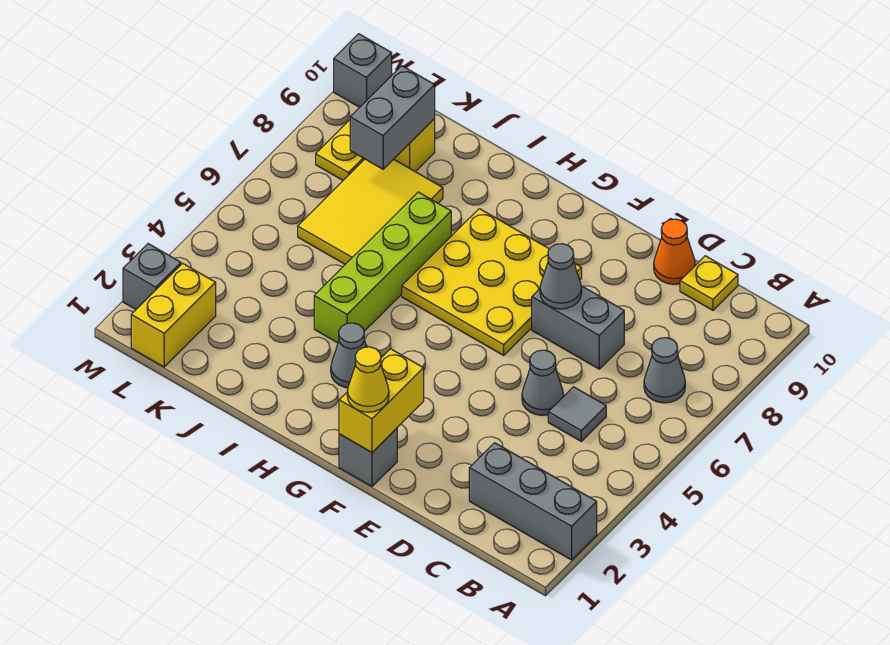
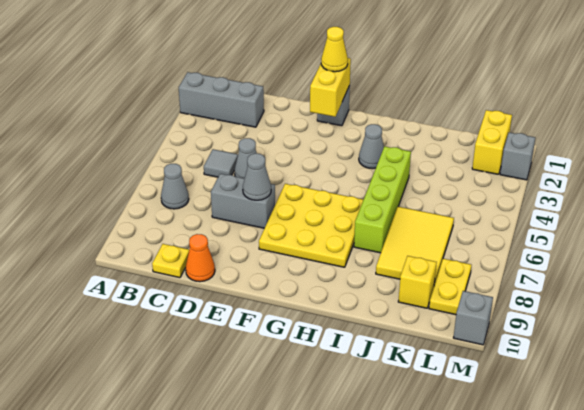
grey 1x2 brick [350,66,435,169] -> none

